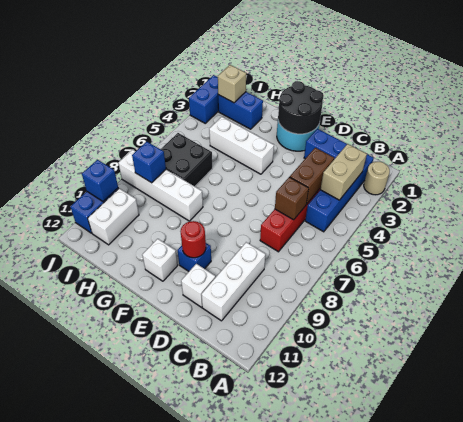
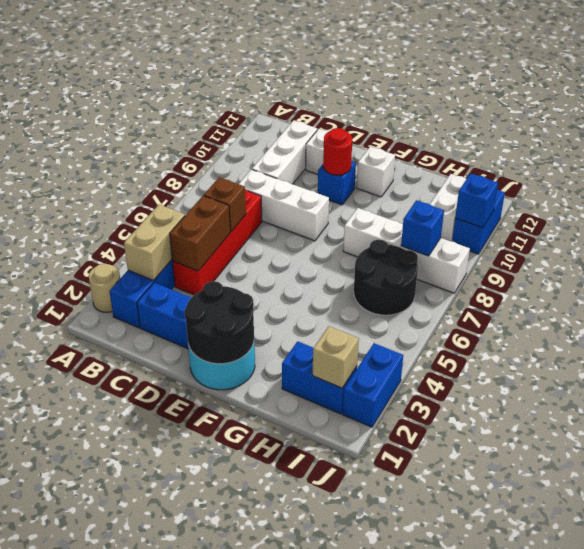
white 1x3 brick [209,117,274,174] -> white 1x3 brick moved to [239,169,329,241]
black 2x2 brick [161,133,212,186] -> black 2x2 round brick [354,240,418,315]

